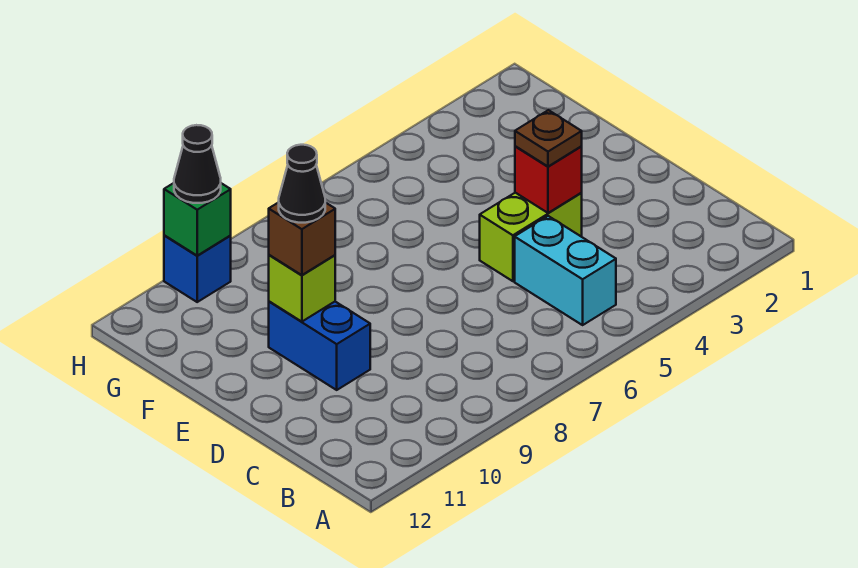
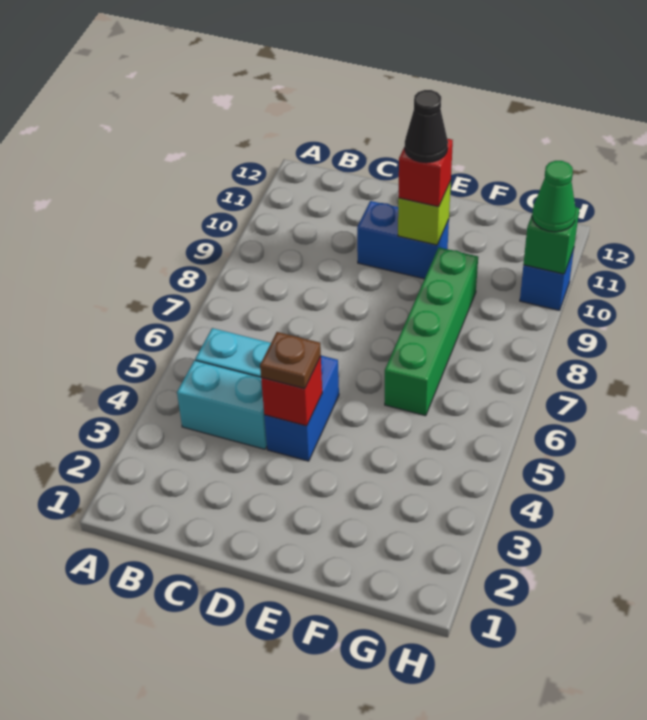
none -> cyan 1x2 brick [177,360,267,449]
lime 1x2 brick [480,193,582,281] -> blue 1x2 brick [264,356,339,461]
brown 1x1 brick [269,202,335,275] -> red 1x1 brick [398,139,453,207]
none -> green 1x4 brick [385,247,478,416]
black 1x1 cone [174,125,221,203] -> green 1x1 cone [532,161,576,232]

